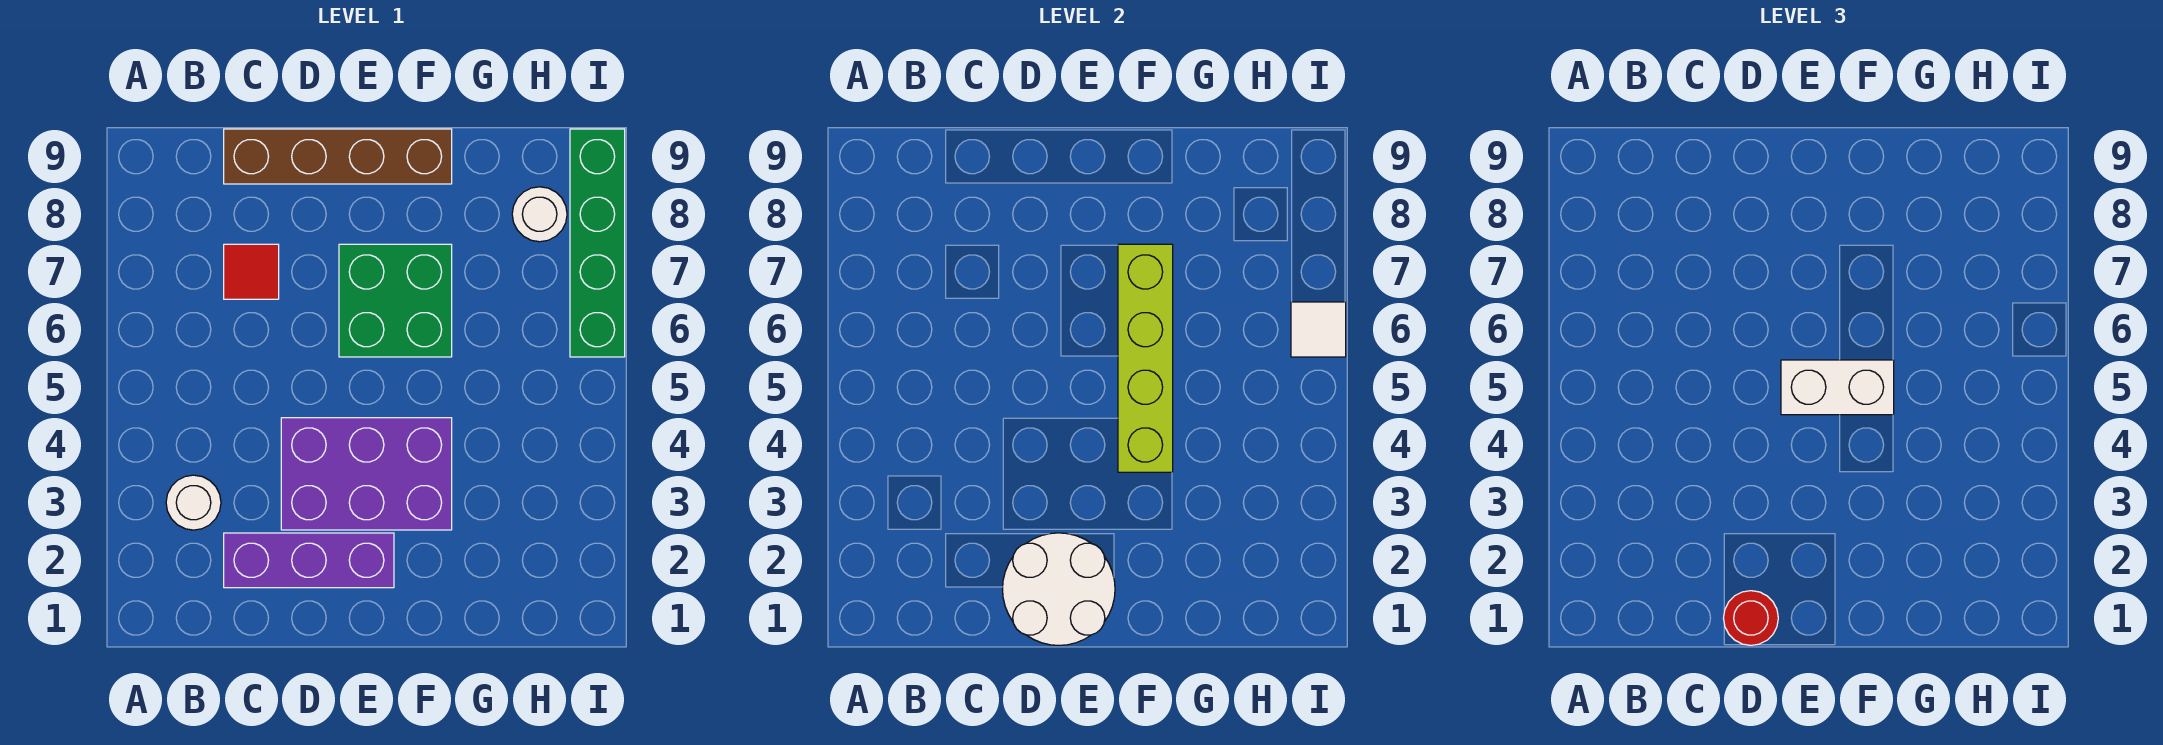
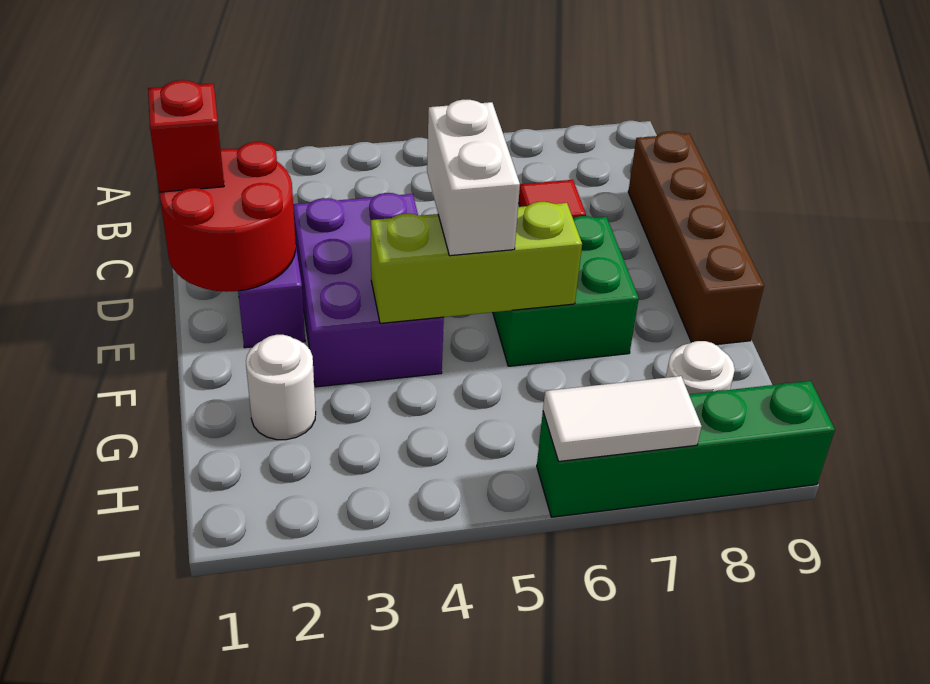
white 1x1 round brick [166,475,221,530] -> white 1x1 round brick moved to [246,335,316,440]
white 2x2 round brick [1003,533,1115,645] -> red 2x2 round brick [160,142,296,292]
red 1x1 round brick [1724,591,1778,645] -> red 1x1 brick [148,80,224,192]
lime 1x4 brick [1118,244,1173,472] -> lime 1x3 brick [371,202,582,323]
white 1x1 tile [1291,302,1346,357] -> white 1x2 tile [543,376,702,461]

